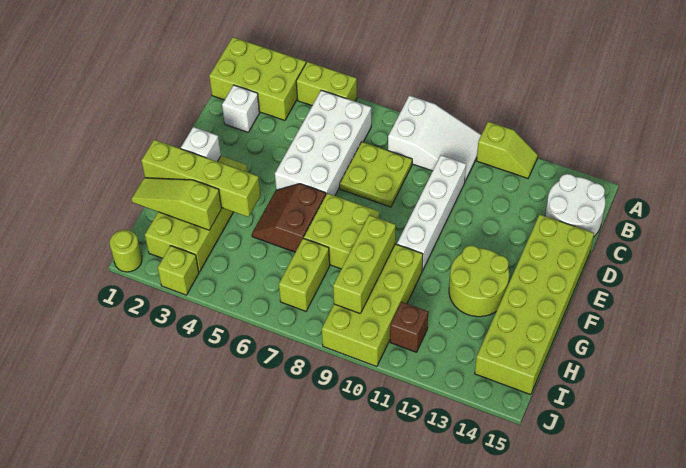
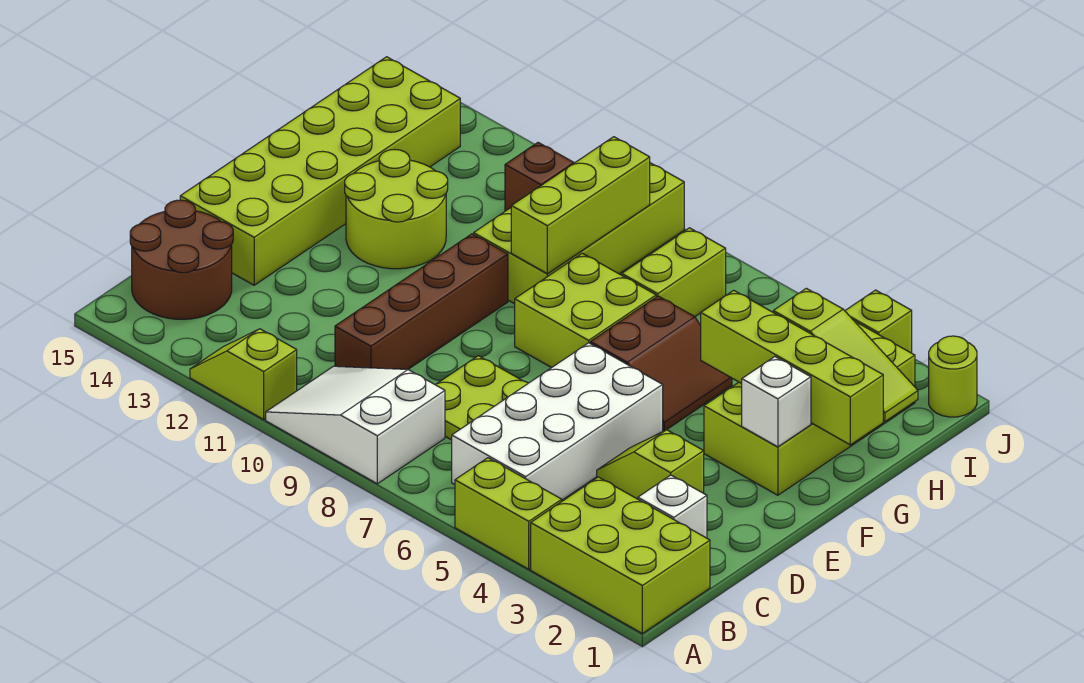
white 2x2 round brick [545,174,605,236] -> brown 2x2 round brick [130,200,233,319]
white 1x4 brick [397,155,466,271] -> brown 1x4 brick [335,234,508,369]
none -> lime 1x2 slope [597,430,704,499]

